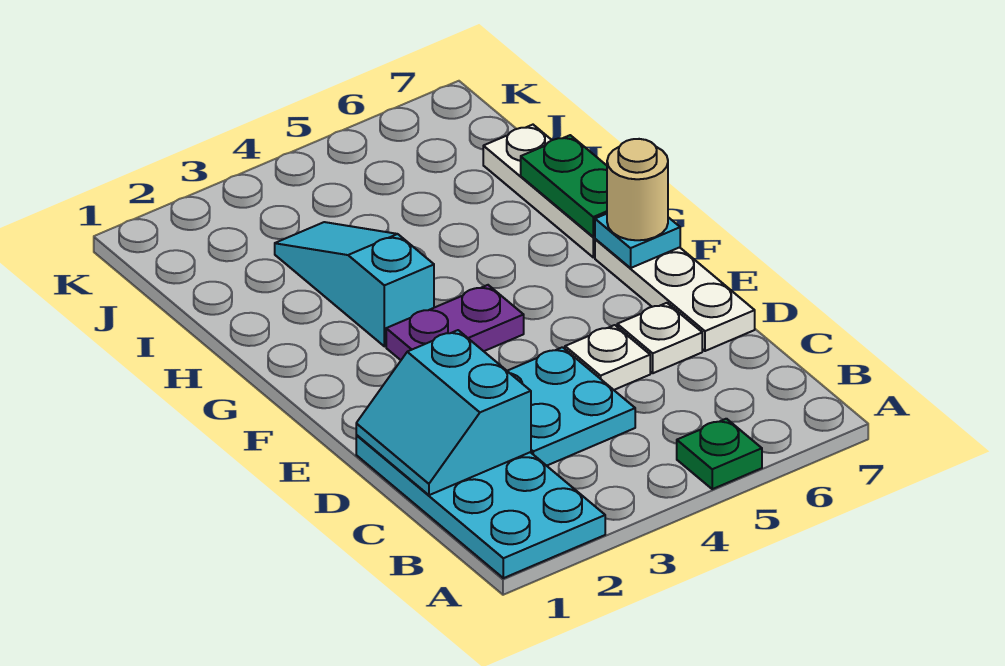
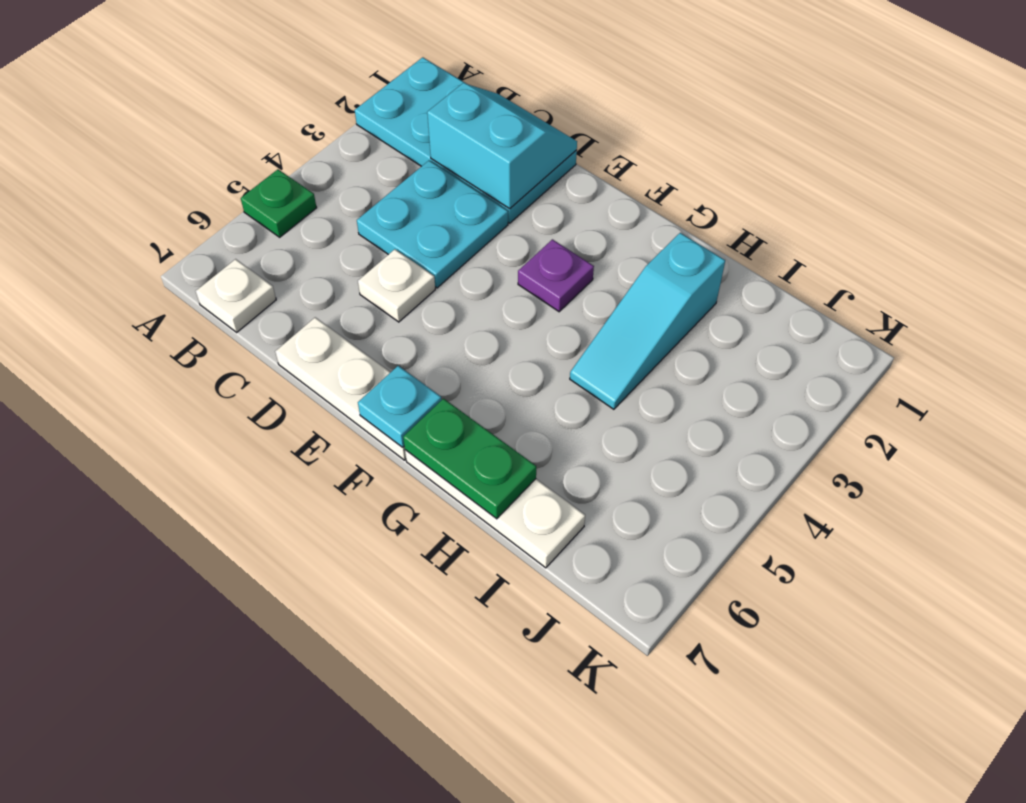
white 1x1 plate [617,303,702,373] -> white 1x1 plate moved to [196,259,276,332]
purple 1x2 plate [386,285,524,360] -> purple 1x1 plate [518,239,594,312]
tan 1x1 round brick [607,139,668,240] -> none
cyan 1x3 slope [275,222,434,346] -> cyan 1x3 slope turned to [570,233,725,409]

